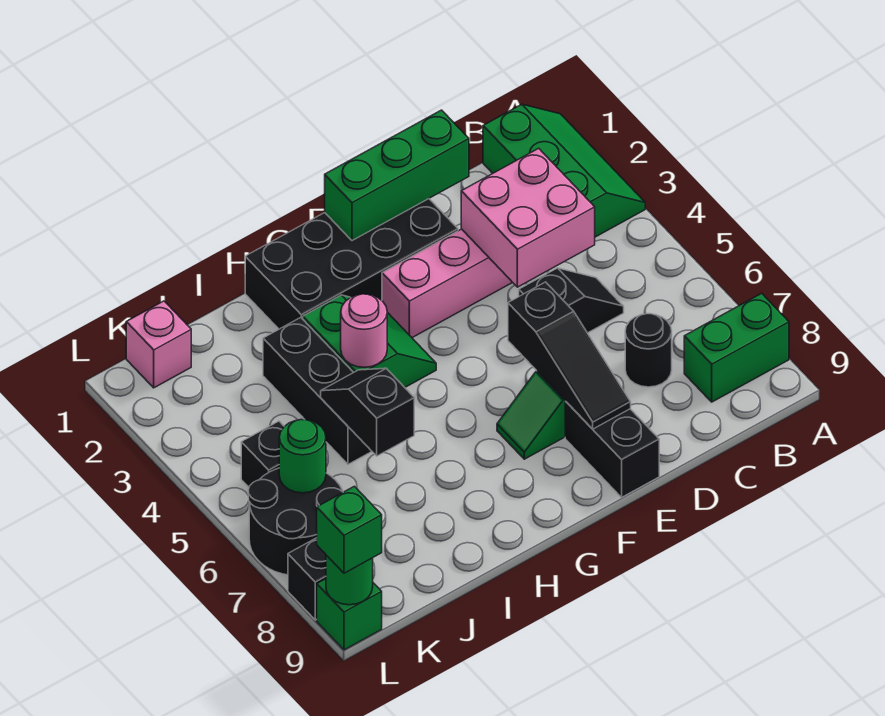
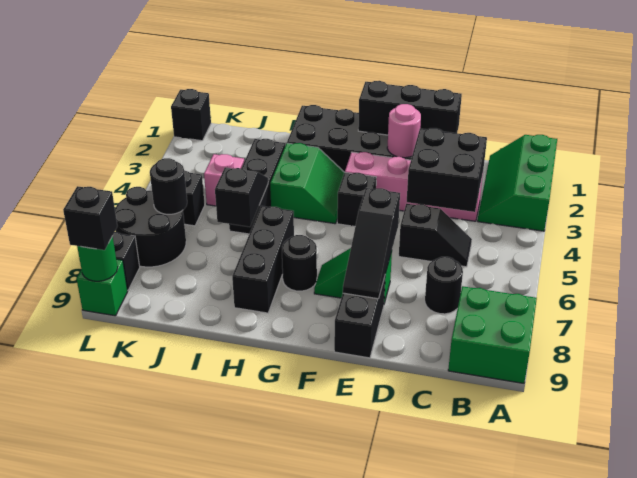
green 2x3 slope [483,104,645,237] -> green 2x3 slope turned to [478,135,557,231]
green 1x2 brick [684,293,789,402] -> green 2x2 brick [448,286,537,383]
pink 2x2 brick [461,148,595,287] -> black 2x2 brick [407,128,487,212]
green 1x3 brick [325,110,469,241] -> black 1x3 brick [358,81,462,135]
none -> black 1x1 brick [337,173,376,226]
none -> black 1x1 round brick [282,235,317,291]
pink 1x1 round brick [341,294,387,367] -> pink 1x1 round brick moved to [387,104,421,158]
none -> black 1x3 brick [232,206,294,313]
pink 1x1 brick [126,301,191,388] -> pink 1x1 brick moved to [204,154,244,206]
green 1x1 round brick [279,419,326,493] -> black 1x1 round brick [150,158,187,214]
none -> black 1x1 brick [171,89,211,141]
green 1x1 brick [317,486,382,573] -> black 1x1 brick [63,186,117,250]

